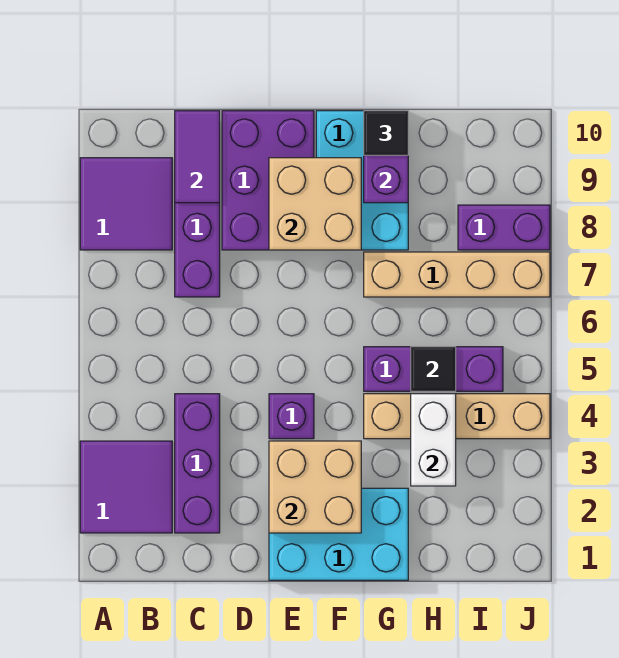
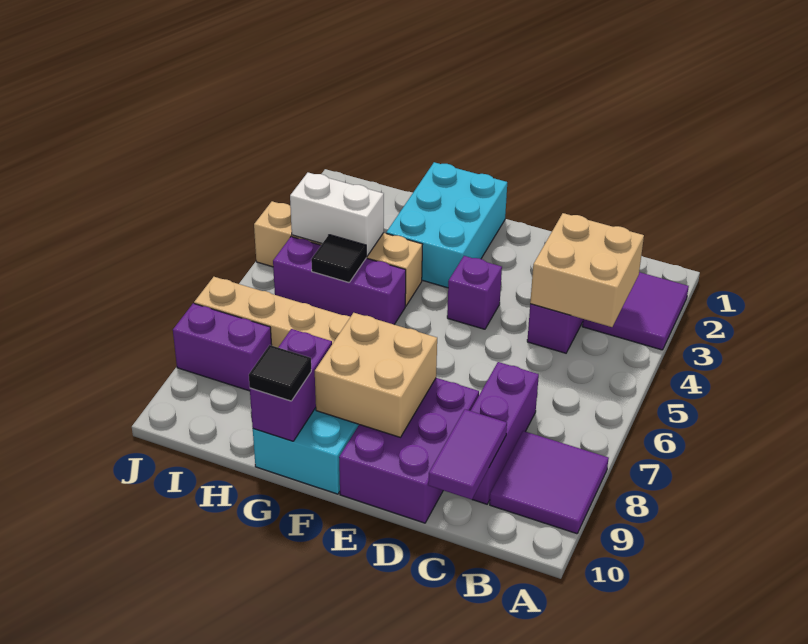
cyan 2x3 brick [269,488,408,580] -> cyan 2x3 brick turned to [386,162,507,288]
tan 2x2 brick [269,441,361,533] -> tan 2x2 brick moved to [530,213,644,327]
white 1x2 brick [411,394,456,486] -> white 1x2 brick turned to [290,173,384,256]

